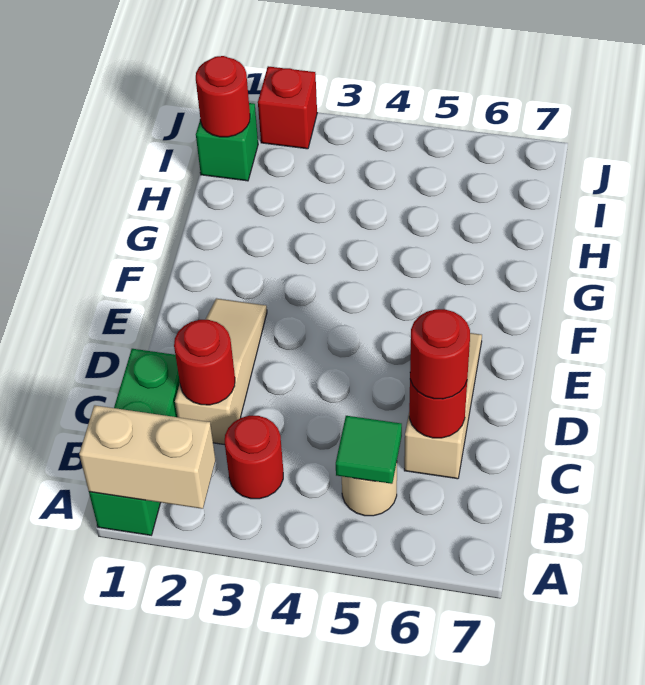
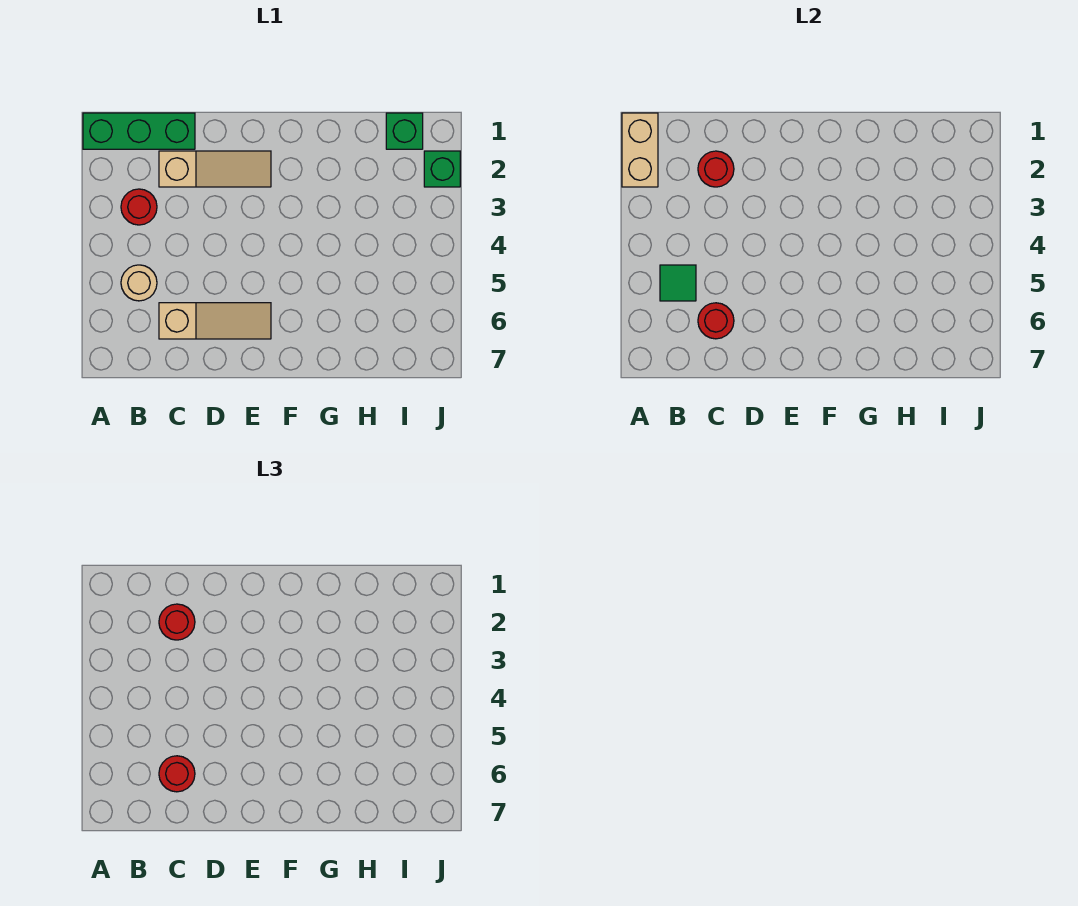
red 1x1 round brick [196,56,250,137] -> red 1x1 round brick moved to [159,604,195,640]
red 1x1 brick [258,66,317,149] -> green 1x1 brick [424,151,460,187]

